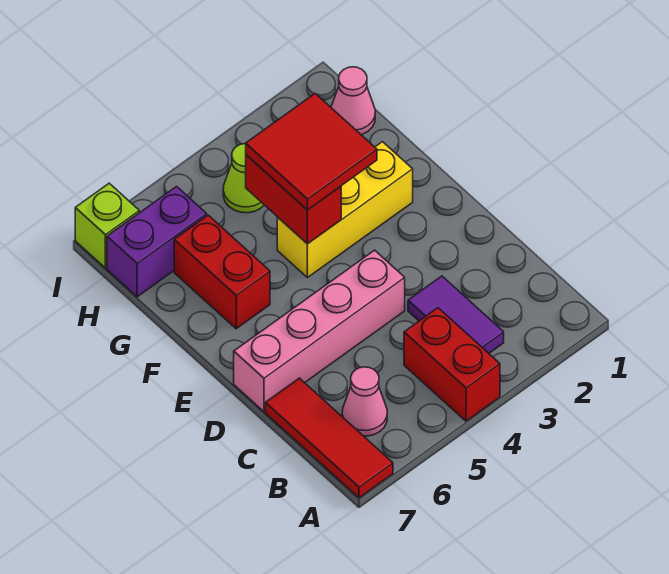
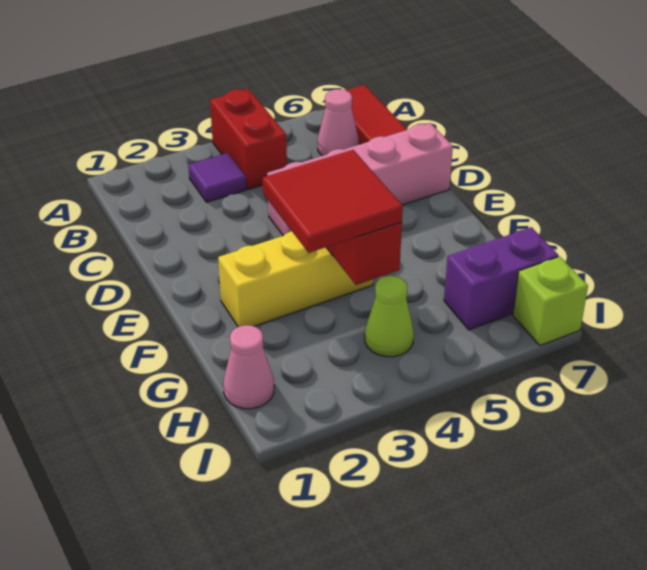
purple 1x2 tile [408,276,504,353] -> purple 1x1 tile [188,153,246,202]
red 1x2 brick [174,215,270,329] -> none

